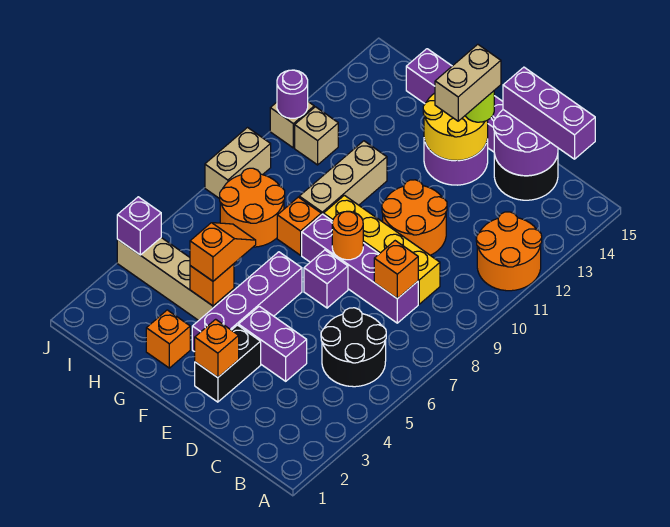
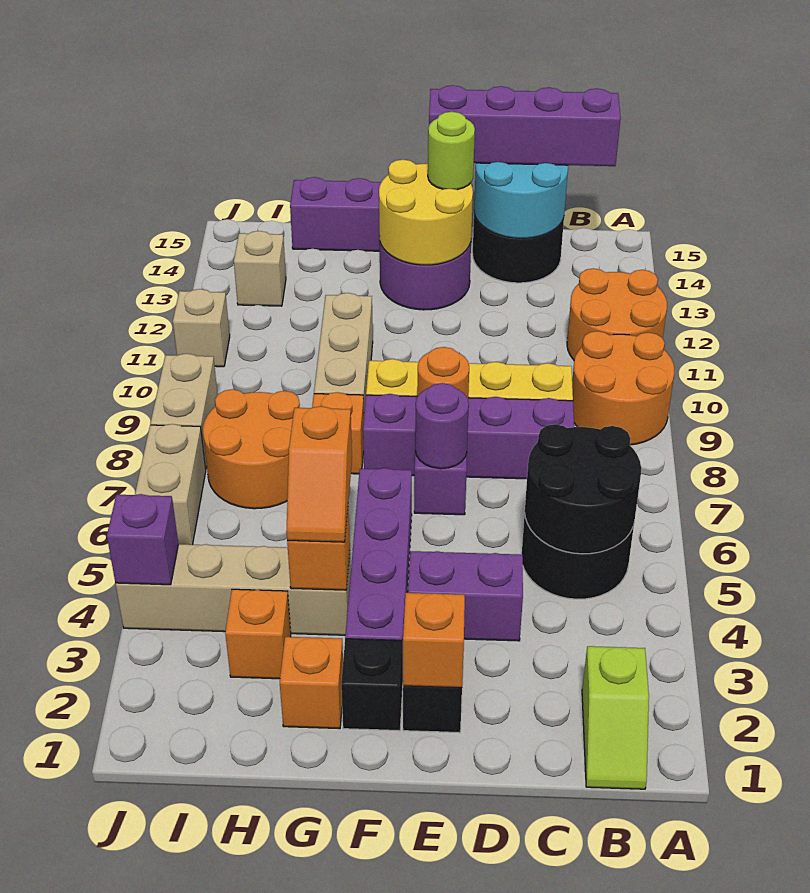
none -> lime 1x2 slope [582,646,649,789]
none -> black 2x2 round brick [525,424,641,554]
purple 1x3 brick [503,67,595,159] -> purple 1x4 brick [429,85,621,166]
orange 1x1 brick [374,241,418,299] -> orange 1x1 brick moved to [225,589,291,679]
purple 2x2 round brick [494,110,558,176] -> cyan 2x2 round brick [474,162,568,238]
orange 2x2 round brick [382,180,447,255] -> orange 2x2 round brick moved to [572,331,674,445]
tan 1x2 brick [435,44,501,121] -> tan 1x2 brick moved to [135,424,206,545]
none -> black 1x1 brick [341,639,403,731]
orange 1x2 slope [190,223,256,281] -> orange 1x2 slope turned to [286,406,352,542]
tan 1x1 brick [295,107,338,165] -> tan 1x1 brick moved to [234,231,286,306]
purple 1x1 round brick [277,70,308,118] -> purple 1x1 round brick moved to [415,383,469,469]

